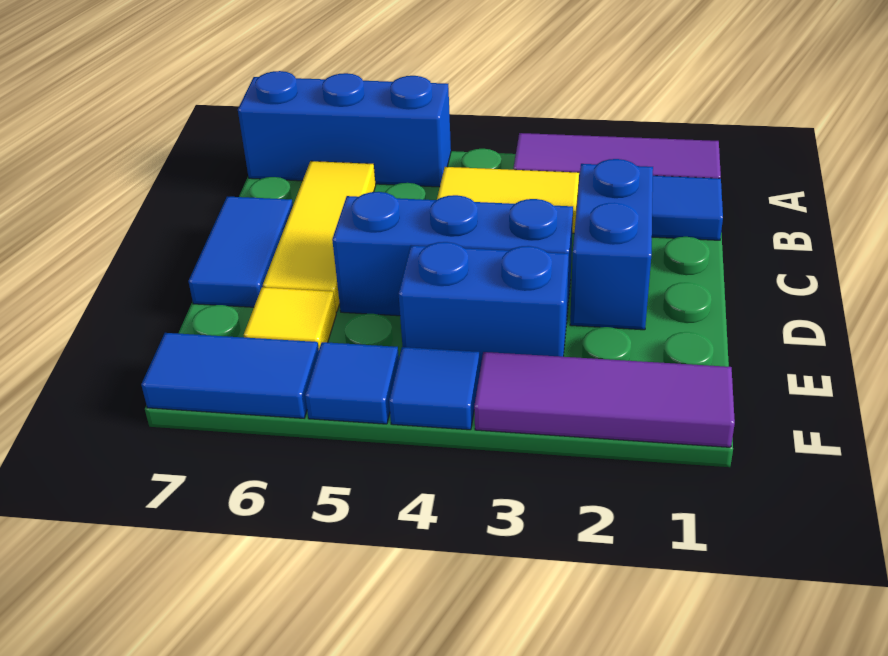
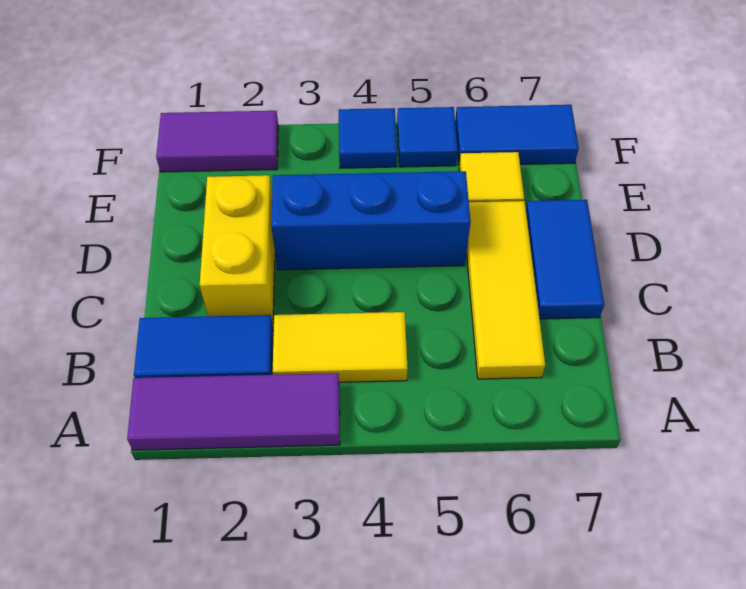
blue 1x3 brick [238,71,451,187] -> none
blue 1x2 brick [570,159,653,330] -> yellow 1x2 brick [200,175,275,325]
blue 1x2 brick [399,242,569,369] -> none
purple 1x3 tile [474,352,735,447] -> purple 1x2 tile [156,111,278,172]

